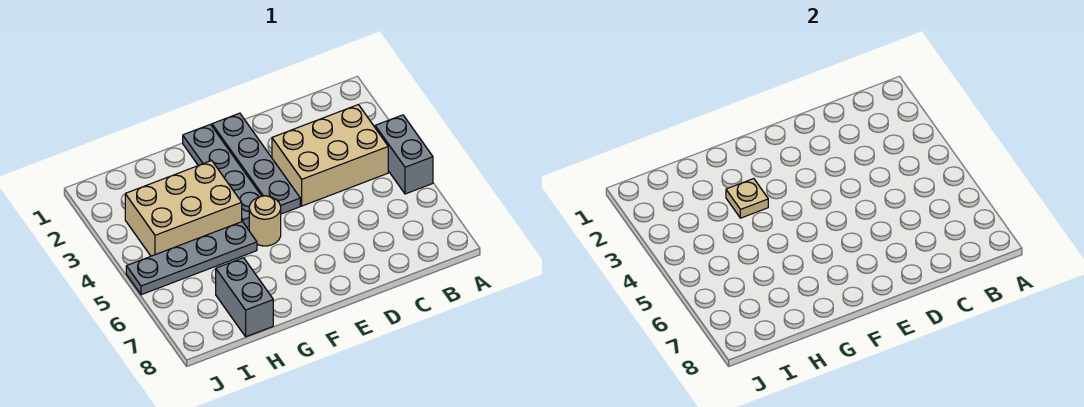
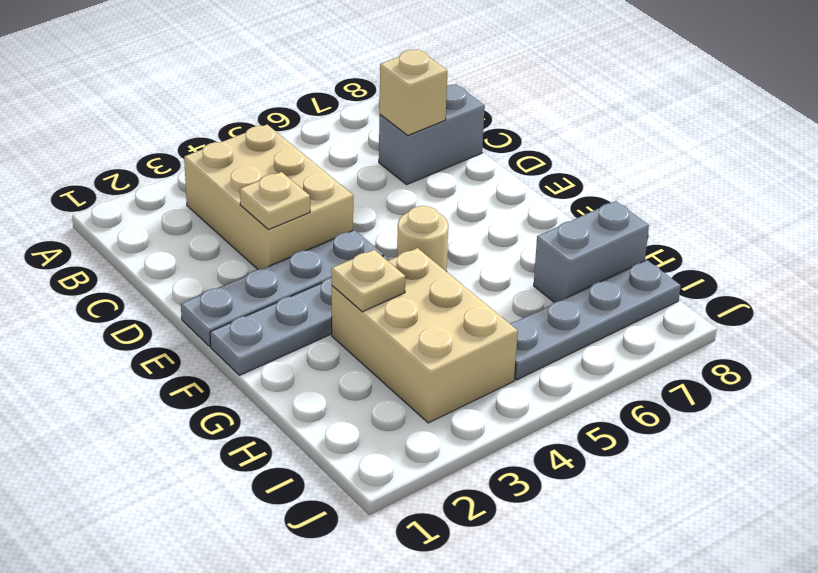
grey 1x2 brick [375,115,433,194] -> grey 1x2 brick moved to [379,84,485,185]
none -> tan 1x1 brick [379,49,447,136]
none -> tan 1x1 plate [240,172,310,230]
grey 1x4 plate [126,222,257,295] -> grey 1x4 plate turned to [510,260,681,380]

